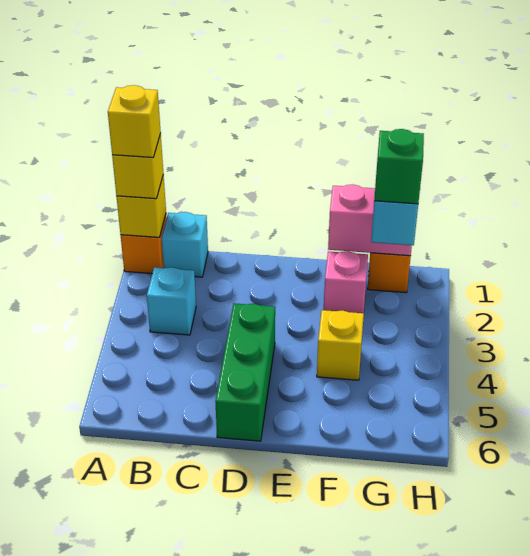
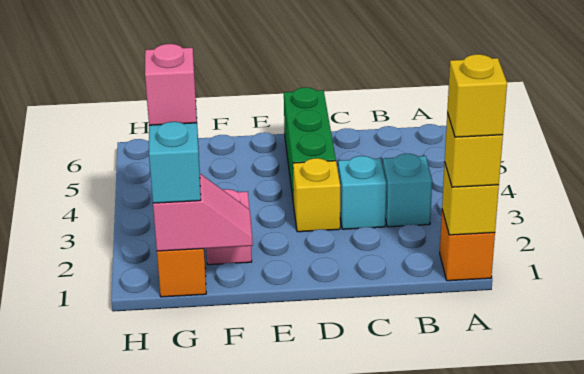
cyan 1x1 brick [162,212,208,277] -> cyan 1x1 brick moved to [338,156,386,229]
pink 1x2 brick [328,185,412,256] -> pink 1x2 slope [153,174,253,251]
yellow 1x1 brick [317,310,364,380] -> yellow 1x1 brick moved to [293,158,340,232]
green 1x1 brick [374,129,424,204] -> pink 1x1 brick [145,44,197,125]

